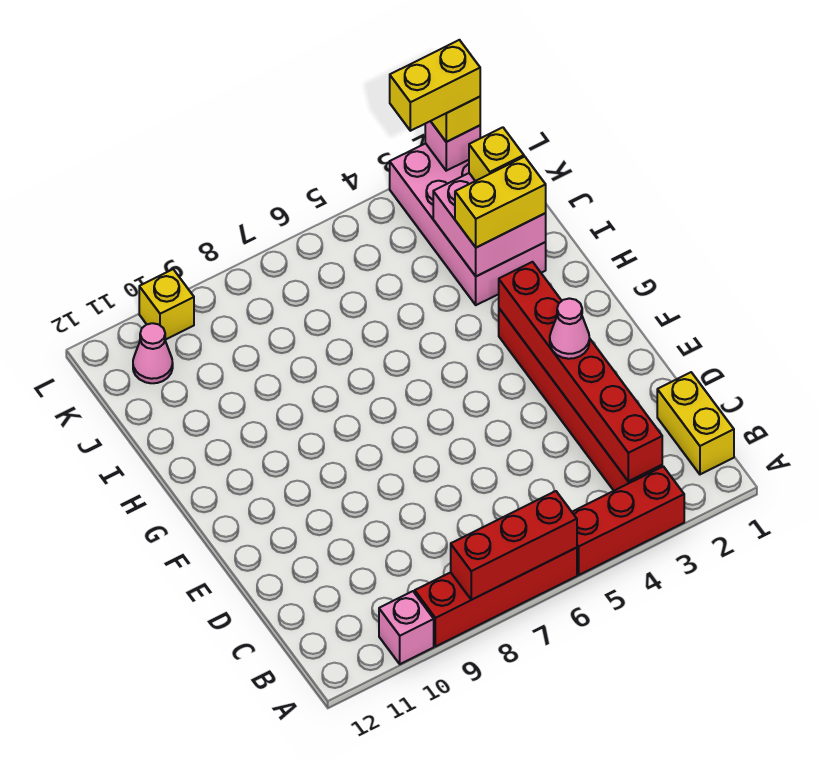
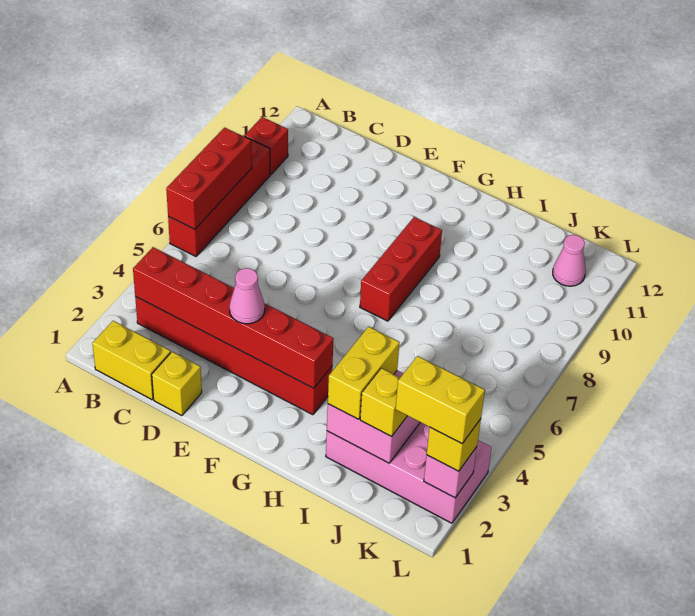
red 1x3 brick [572,466,684,575] -> red 1x3 brick moved to [360,217,442,321]
pink 1x1 brick [379,591,434,664] -> red 1x1 brick [245,117,288,175]
yellow 1x2 brick [390,40,480,131] -> yellow 1x2 brick turned to [396,356,485,444]
yellow 1x1 brick [139,269,194,340] -> yellow 1x1 brick moved to [152,352,202,416]

